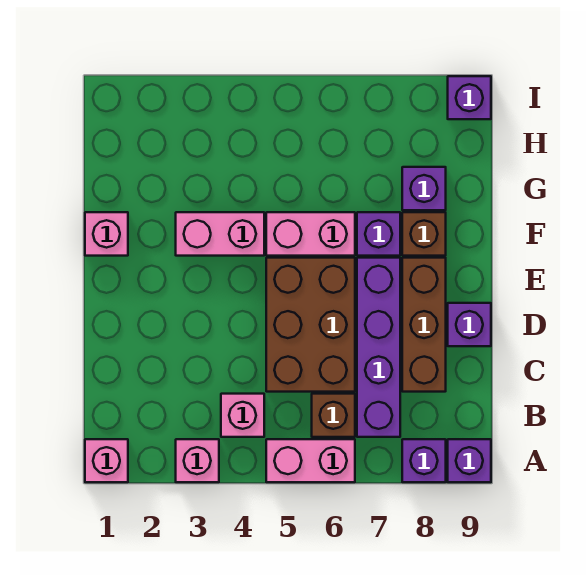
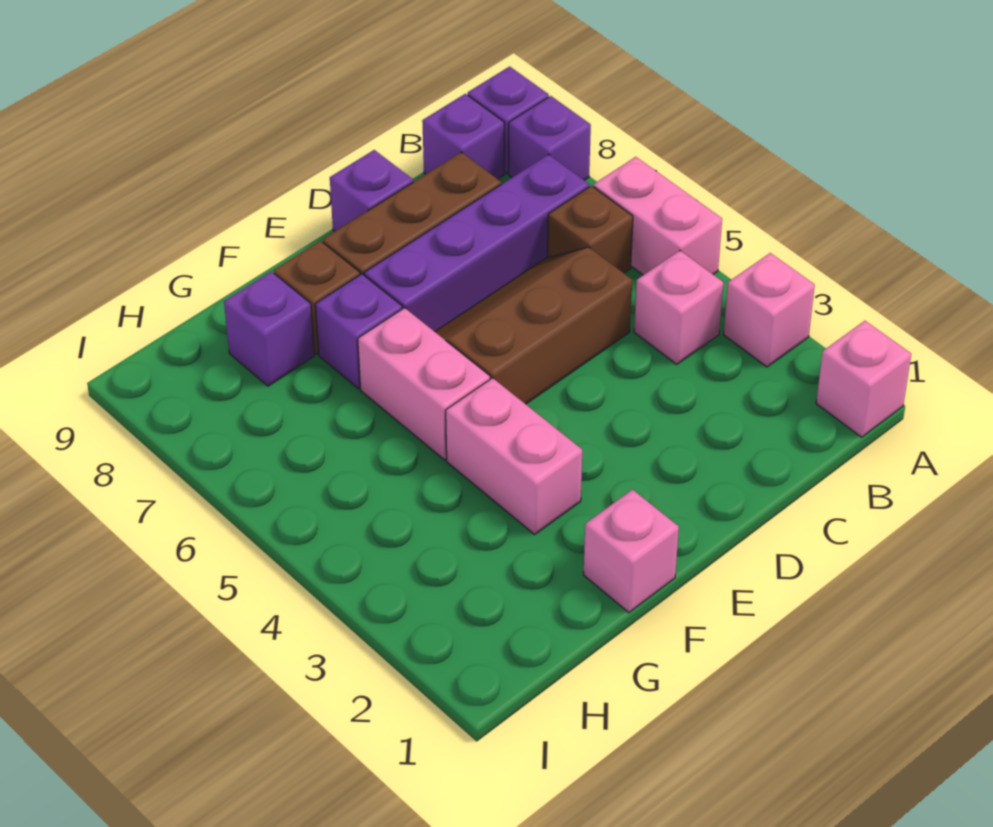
brown 2x3 brick [266,258,355,392] -> brown 2x3 slope [435,247,632,404]
purple 1x1 brick [448,76,491,119] -> purple 1x1 brick moved to [422,94,504,179]

